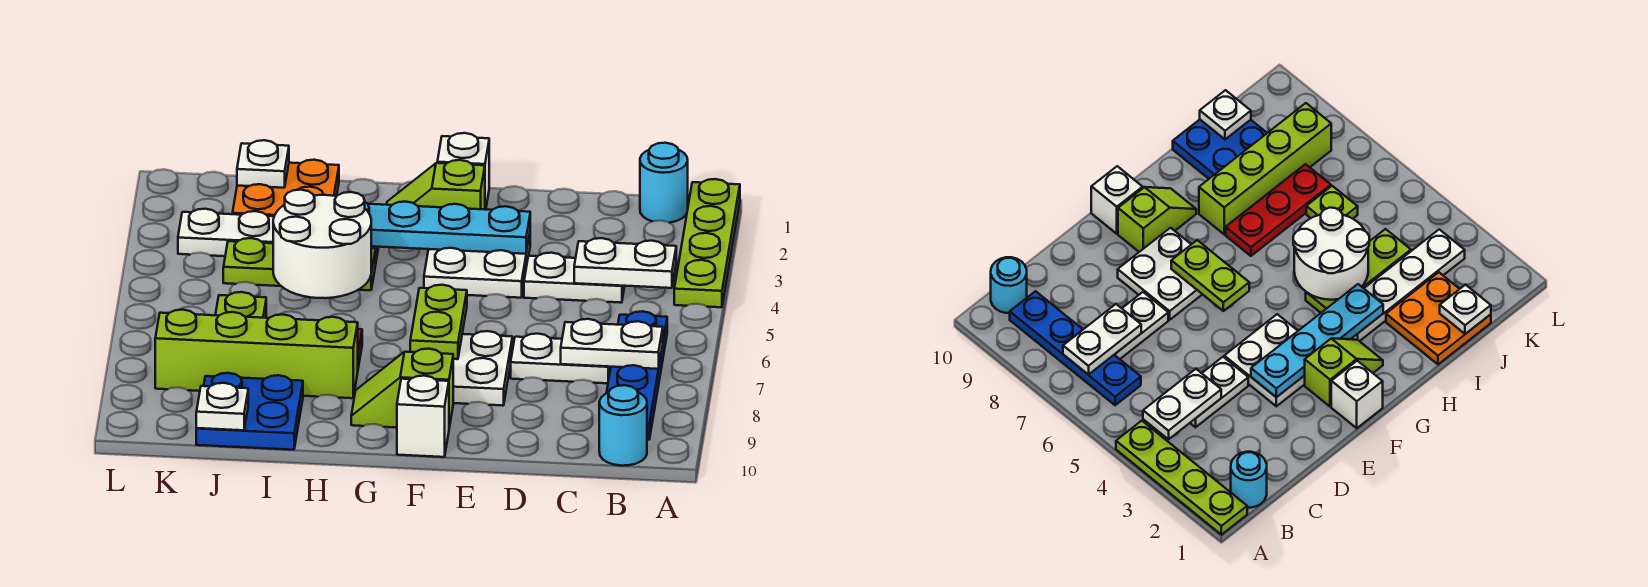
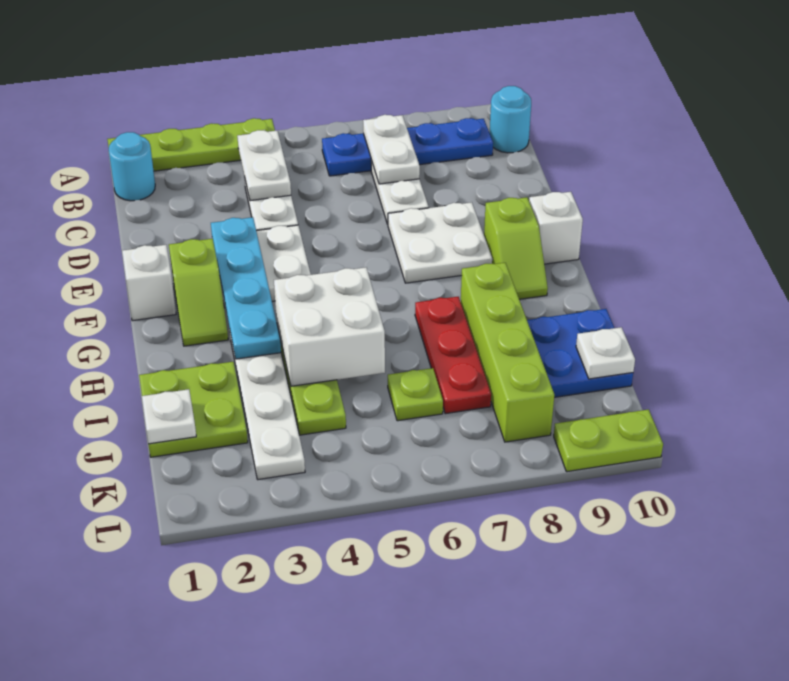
lime 1x2 plate [410,285,467,359] -> lime 1x2 plate moved to [554,409,663,472]
white 2x2 round brick [273,190,371,298] -> white 2x2 brick [274,267,385,386]
orange 2x2 plate [232,160,339,216] -> lime 2x2 plate [139,362,248,457]

